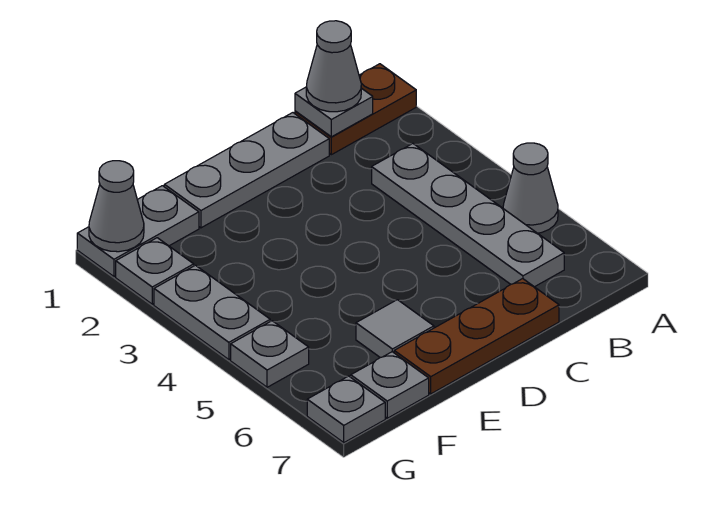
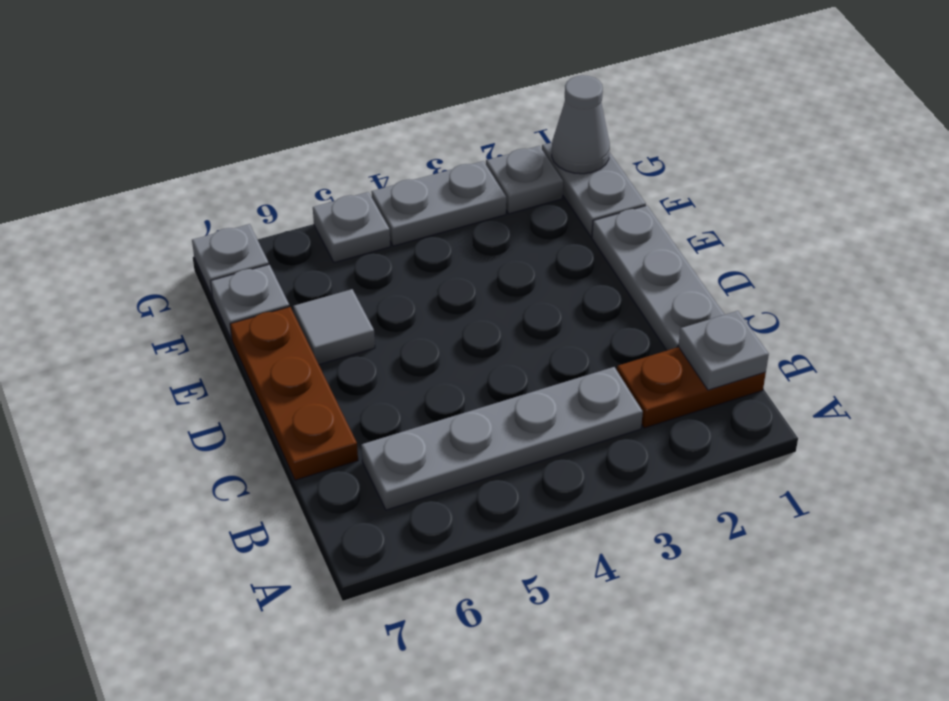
brown 1x2 plate [295,64,416,155] -> brown 1x2 plate turned to [617,347,766,428]
grey 1x1 cone [503,143,558,233] -> none
grey 1x1 cone [306,21,361,112] -> none

